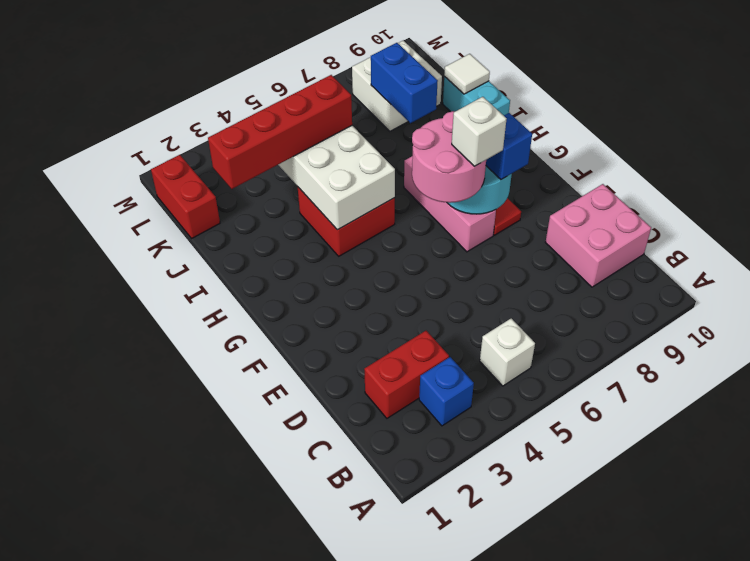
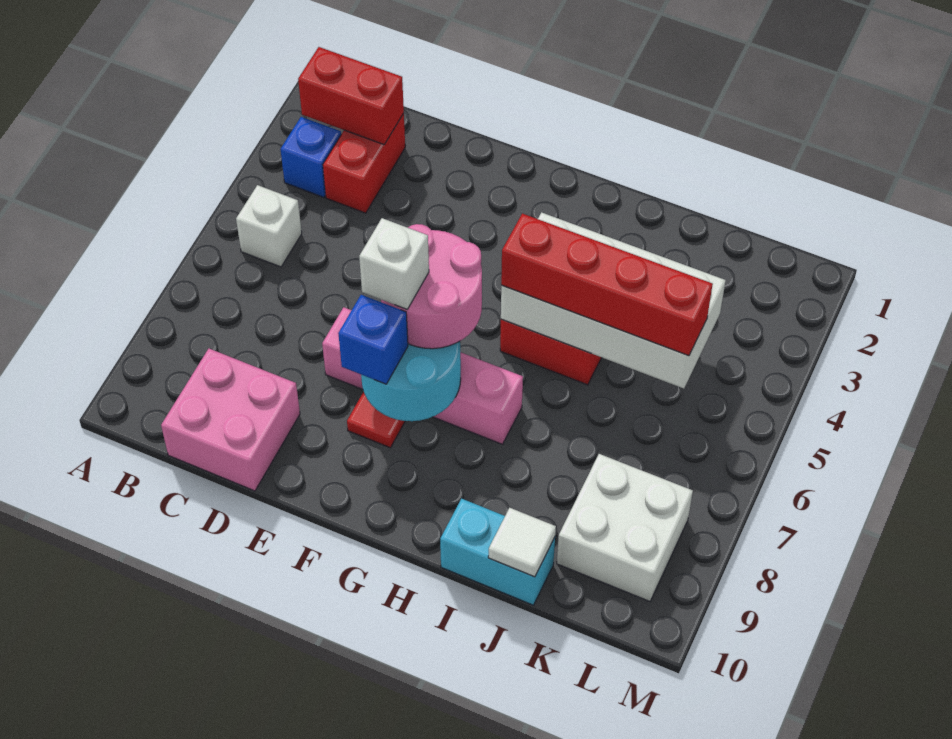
pink 1x3 brick [404,156,496,252] -> pink 1x4 brick [322,307,523,444]
red 1x4 brick [208,75,352,189] -> red 1x4 brick turned to [501,214,713,356]
blue 1x2 brick [371,43,438,123] -> none
red 1x2 brick [151,155,220,238] -> red 1x2 brick moved to [298,47,404,145]

